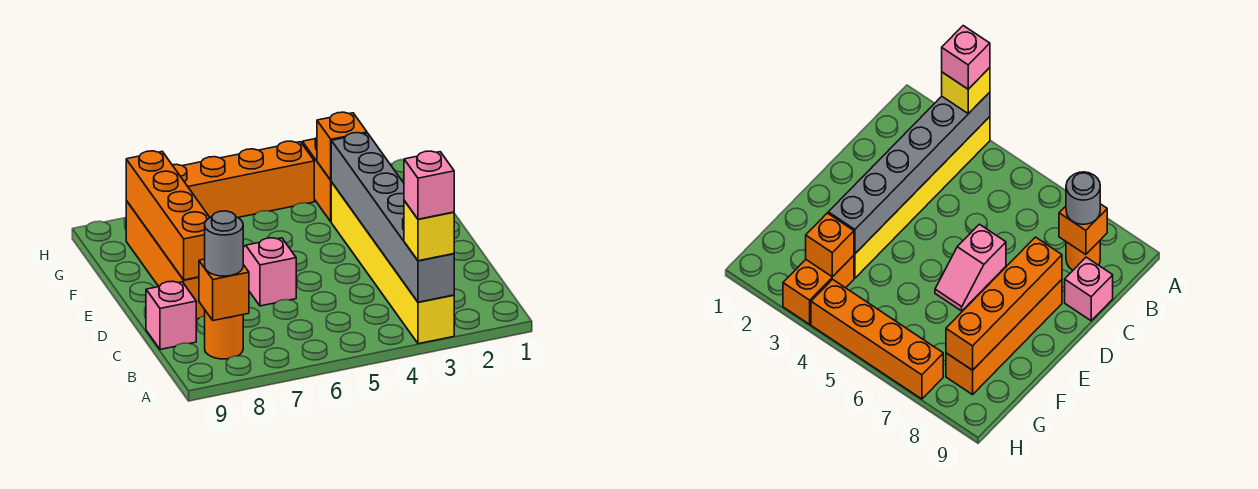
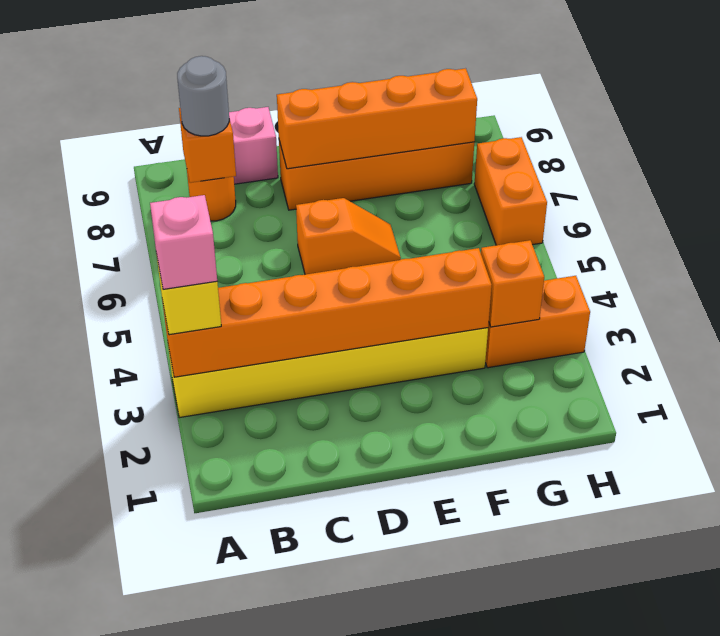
grey 1x6 brick [331,133,454,302] -> orange 1x6 brick [162,248,492,377]
pink 1x2 slope [243,238,296,306] -> orange 1x2 slope [296,198,401,274]
orange 1x4 brick [173,141,314,218] -> orange 1x2 brick [474,137,547,245]

